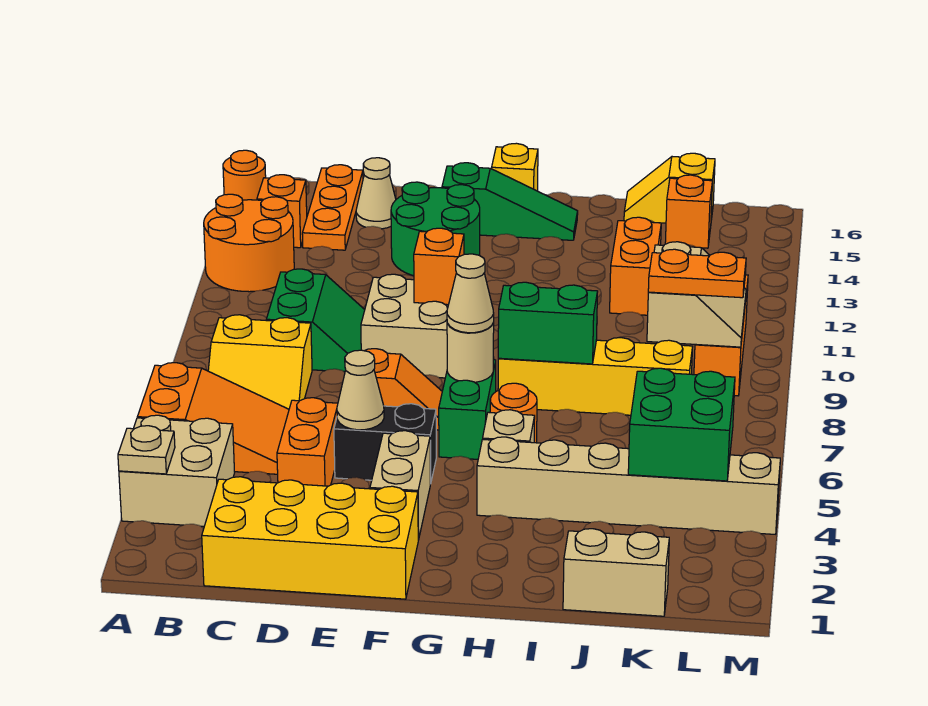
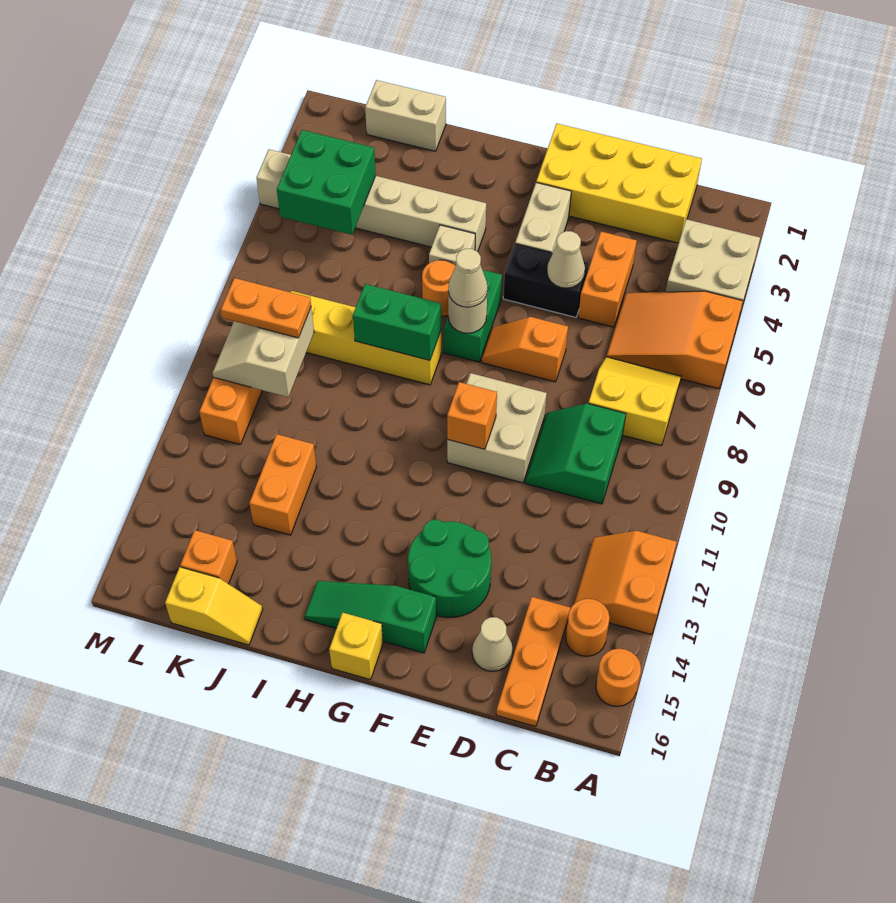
tan 1x1 plate [118,426,175,474] -> none
orange 2x2 round brick [204,194,294,292] -> orange 2x2 slope [574,531,676,635]
orange 1x1 brick [257,175,307,248] -> orange 1x1 round brick [566,599,610,656]

